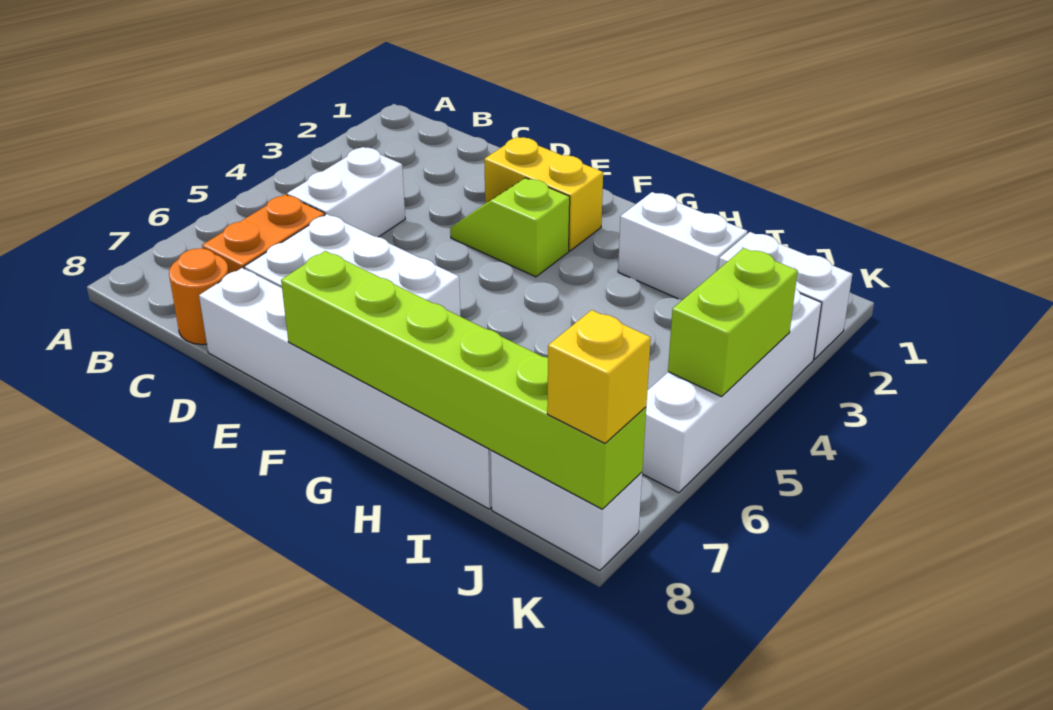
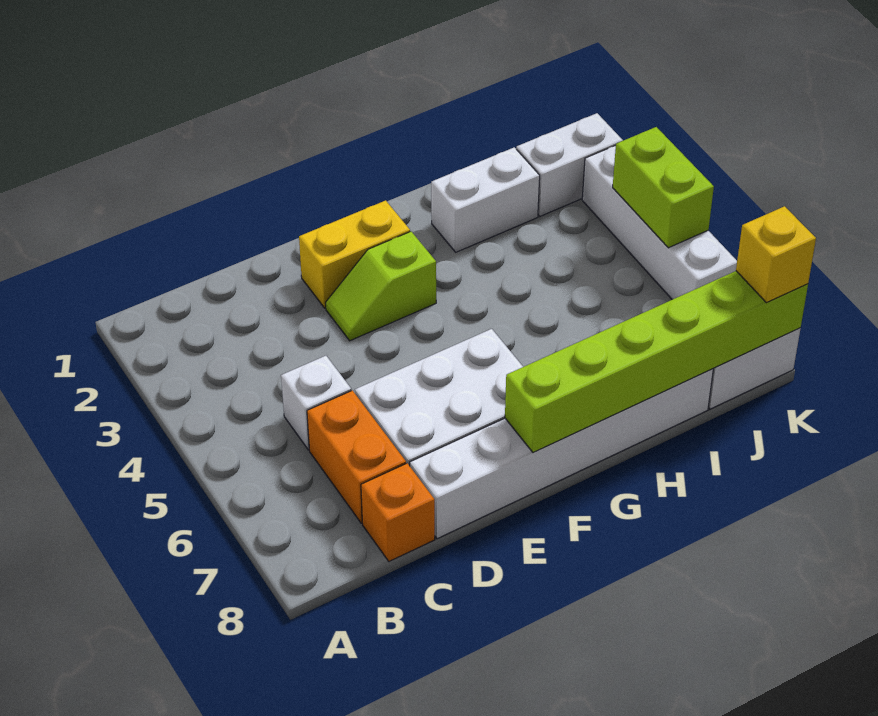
white 1x2 brick [287,147,405,237] -> white 1x1 brick [281,356,351,450]
orange 1x1 round brick [169,248,229,345] -> orange 1x1 brick [361,463,435,561]

